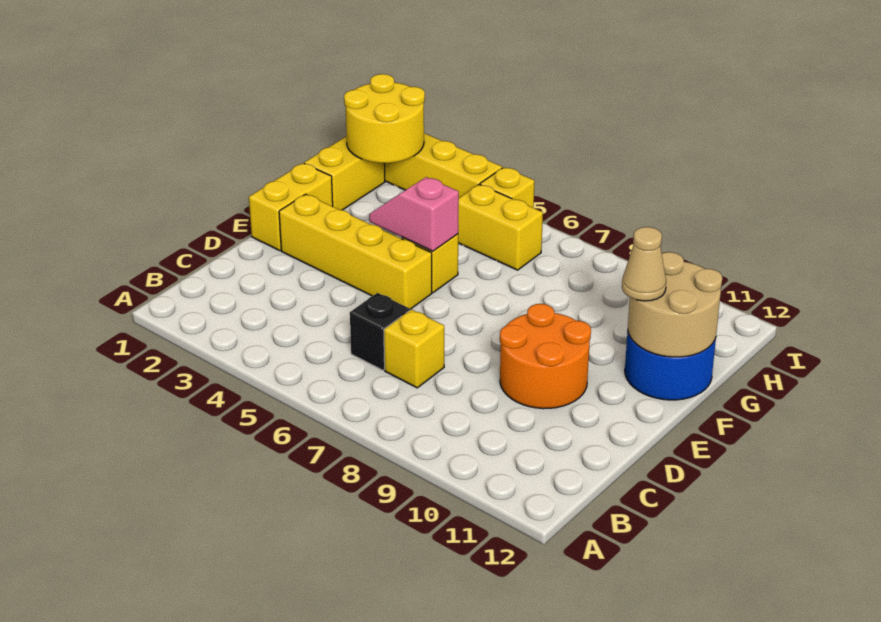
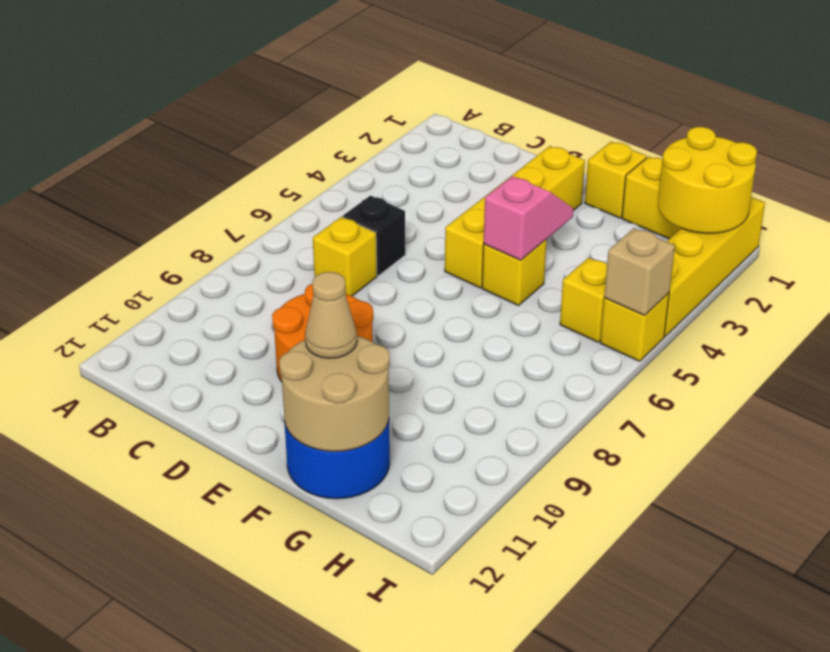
yellow 1x2 brick [249,163,333,251] -> yellow 1x1 brick [585,142,647,218]
yellow 1x2 brick [458,184,543,270] -> yellow 1x1 brick [560,258,607,342]
none -> tan 1x1 brick [604,228,675,315]

